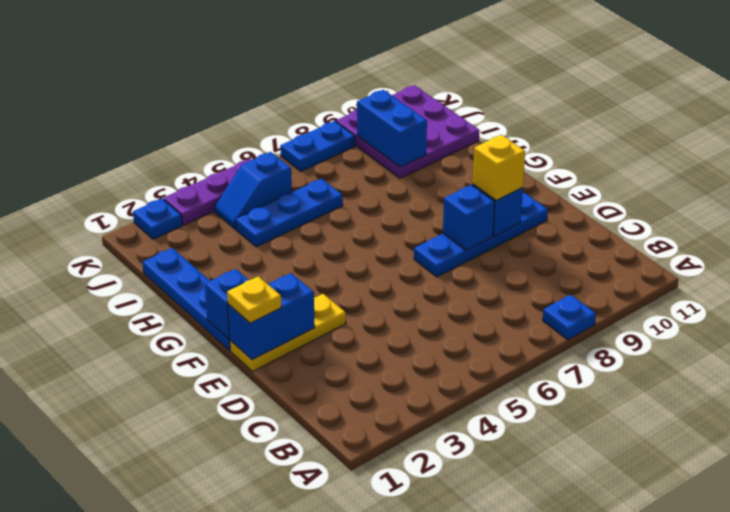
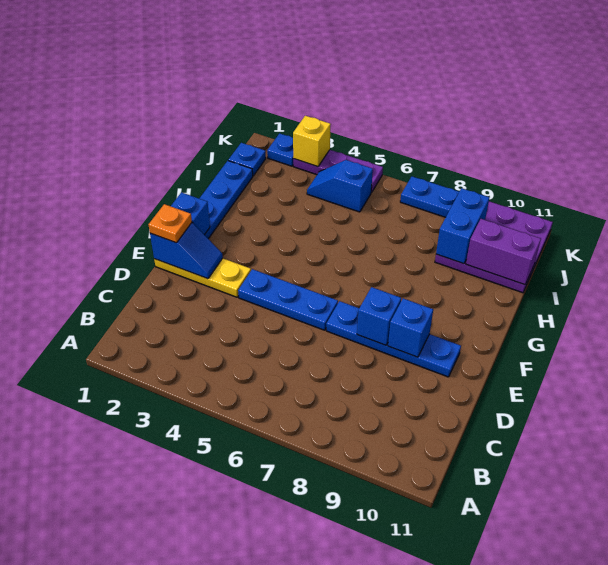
blue 1x1 plate [543,295,596,340] -> blue 1x1 plate moved to [228,143,266,176]
blue 1x2 brick [228,273,315,360] -> blue 1x2 slope [150,223,223,279]
yellow 1x1 plate [227,276,282,323] -> orange 1x1 plate [149,204,192,243]
yellow 1x1 brick [473,135,525,201] -> yellow 1x1 brick moved to [293,116,331,167]
blue 1x3 plate [235,179,343,247] -> blue 1x3 plate moved to [238,269,338,330]
none -> purple 1x2 brick [466,219,541,285]

